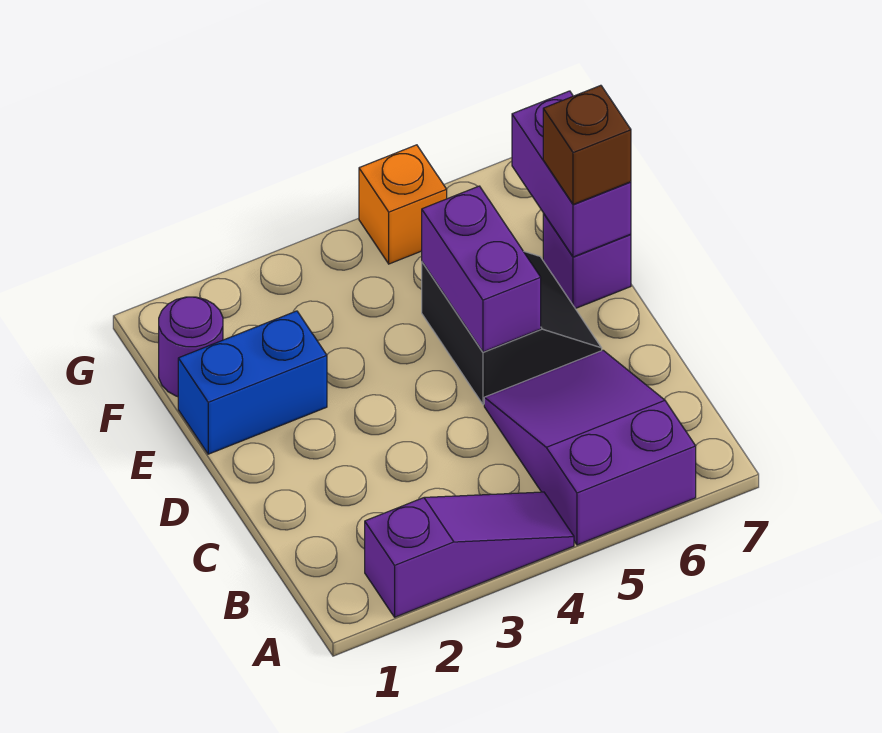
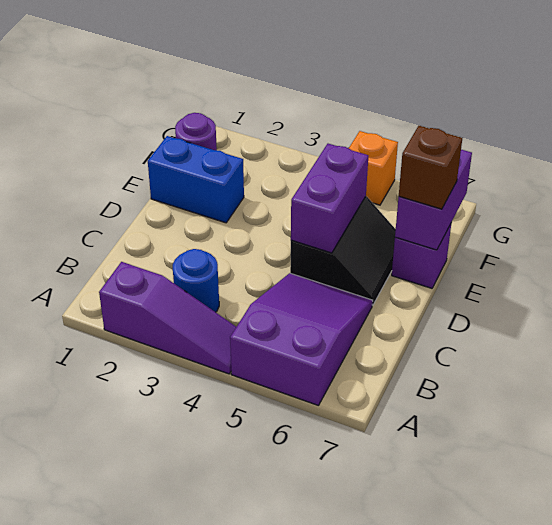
none -> blue 1x1 round brick [173,249,219,312]

